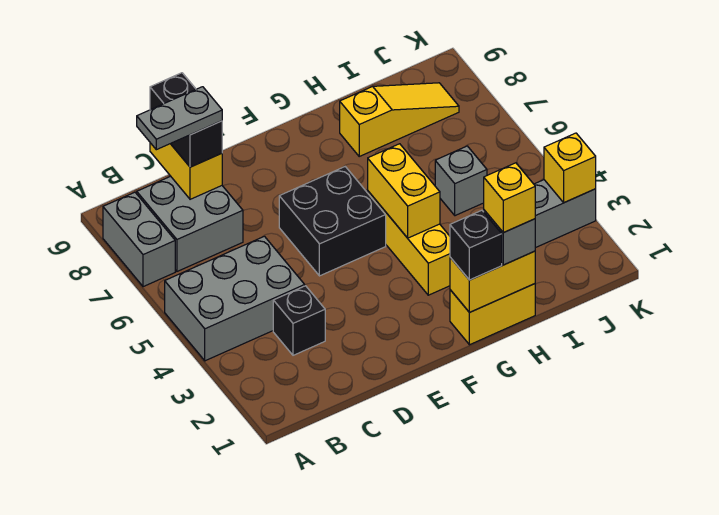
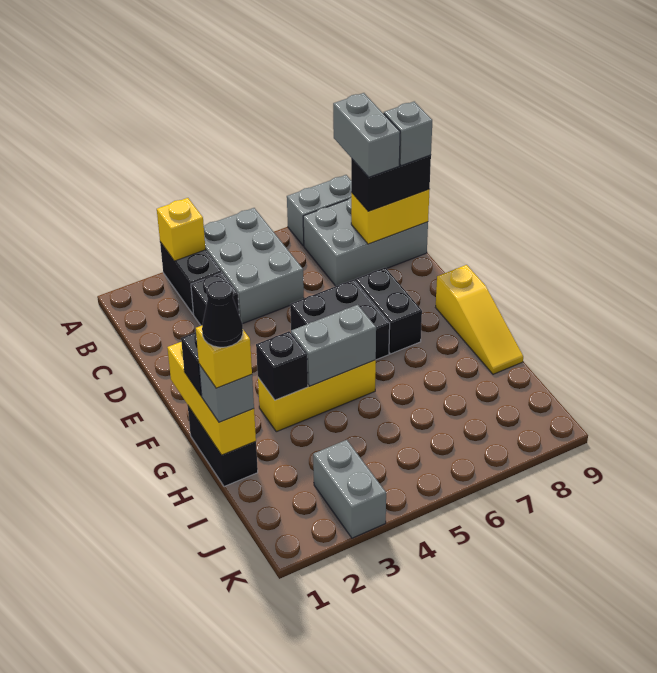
none -> black 1x2 brick [160,242,222,314]
grey 2x2 brick [137,176,243,271] -> grey 2x3 brick [303,198,428,286]
grey 1x2 plate [137,87,222,150] -> grey 1x2 brick [333,93,400,177]
none -> black 1x2 brick [355,268,422,354]
yellow 1x2 brick [450,284,535,345] -> black 1x2 brick [188,406,258,487]
yellow 1x2 brick [450,251,535,312] -> yellow 1x3 brick [167,342,256,455]
none -> black 1x1 brick [256,331,308,400]
yellow 1x2 brick [368,144,440,238] -> grey 1x2 brick [291,305,376,386]
none -> black 1x1 cone [202,281,243,347]
yellow 1x3 slope [340,83,459,156] -> yellow 1x3 slope moved to [436,265,523,374]
grey 1x1 brick [435,146,487,216] -> grey 1x1 brick moved to [384,101,432,166]
yellow 1x1 brick [544,133,596,203] -> yellow 1x1 brick moved to [157,198,206,261]

